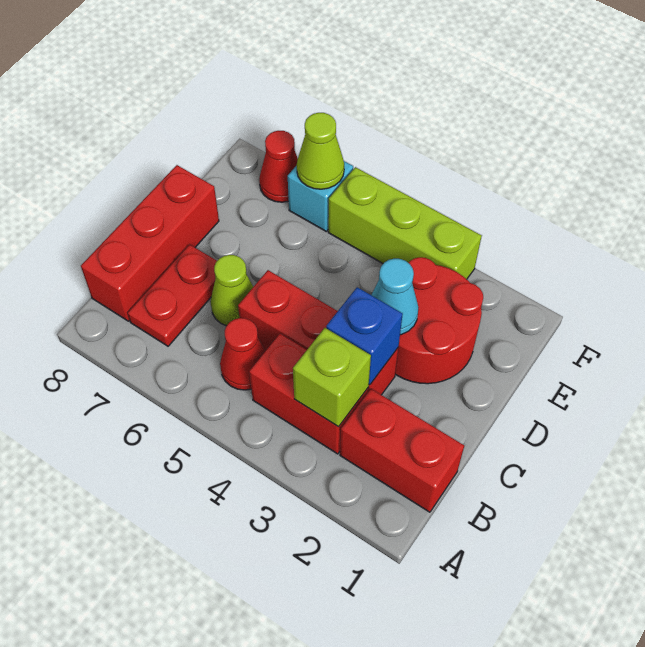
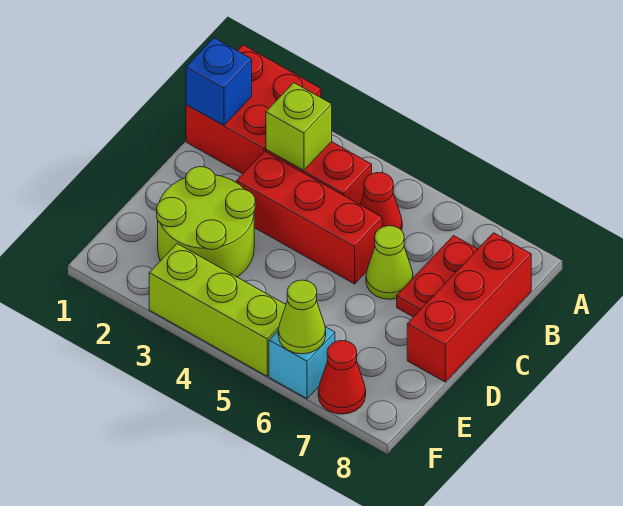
red 1x2 brick [340,389,464,512] -> red 2x2 brick [186,45,321,174]
blue 1x1 brick [326,287,403,385] -> blue 1x1 brick moved to [186,38,252,126]
red 2x2 round brick [395,257,483,384] -> lime 2x2 round brick [157,167,255,277]
cyan 1x1 cone [372,259,419,335] -> none

